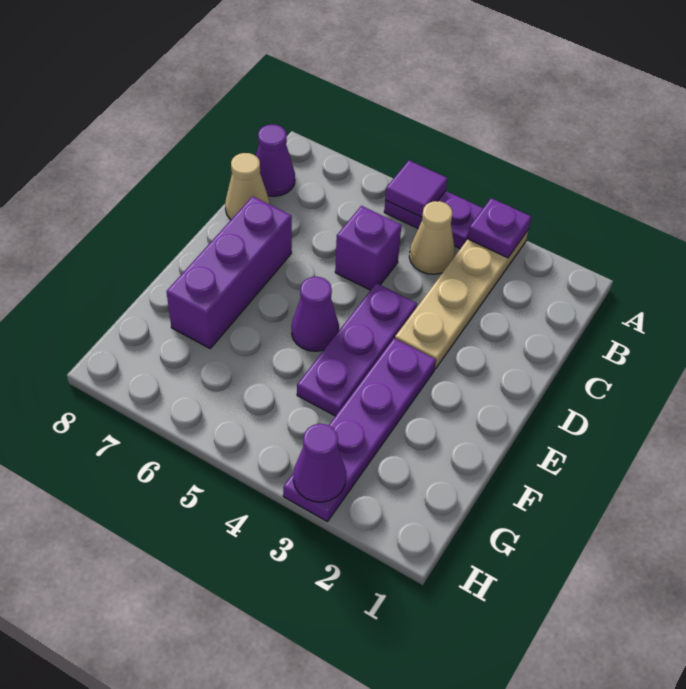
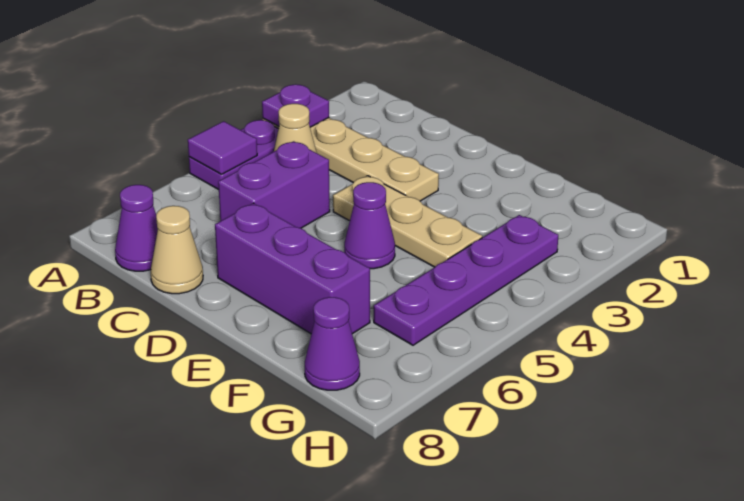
purple 1x1 brick [335,206,402,290] -> purple 1x2 brick [218,141,330,228]
purple 1x3 plate [297,283,417,416] -> tan 1x3 plate [333,176,482,267]
purple 1x4 plate [283,338,436,522] -> purple 1x4 plate turned to [374,215,558,345]
purple 1x1 cone [293,424,346,502] -> purple 1x1 cone moved to [305,297,360,390]

